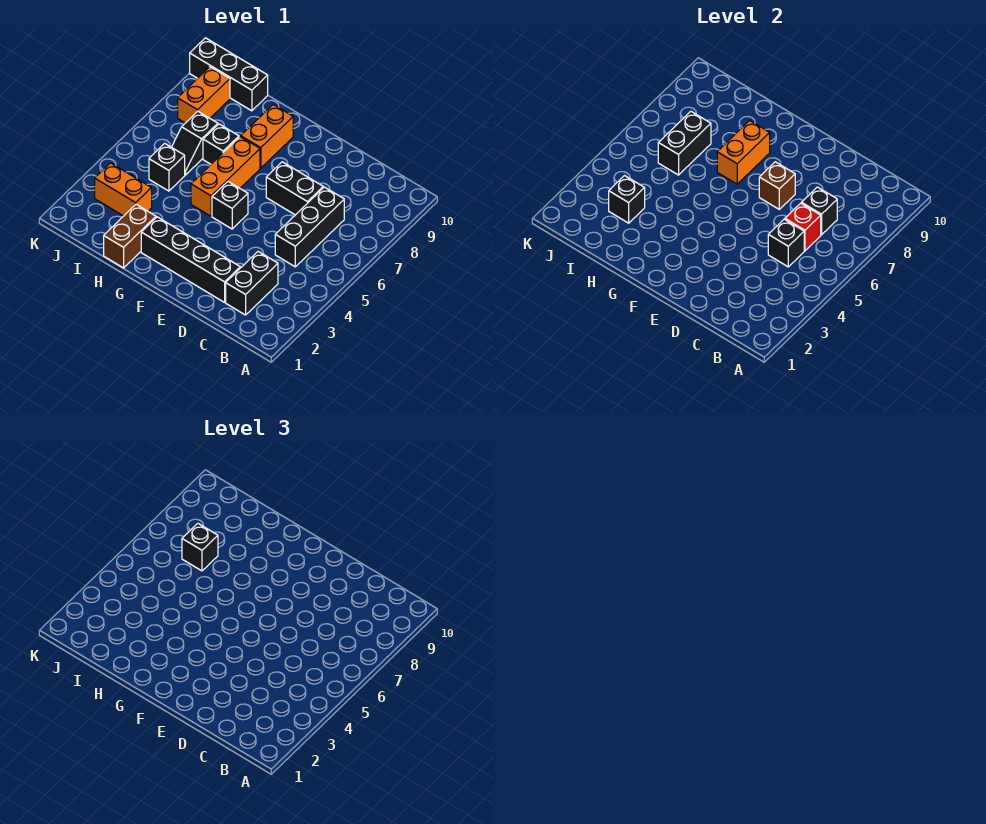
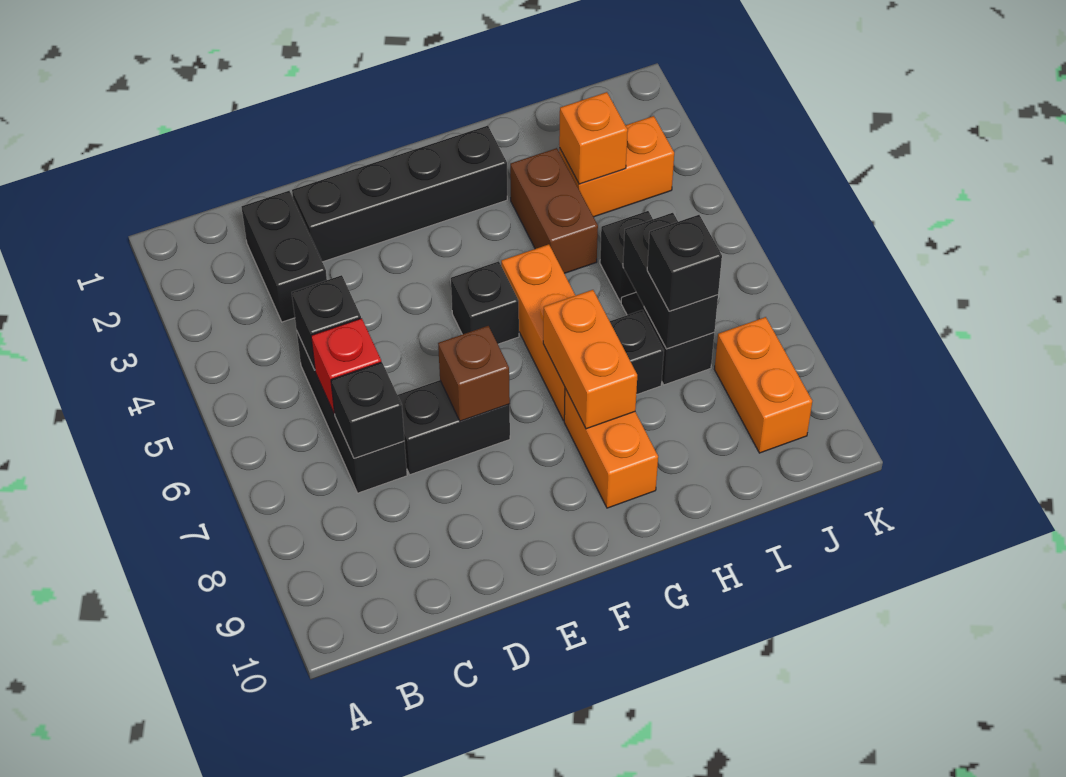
brown 1x2 brick [104,204,156,268] -> brown 1x2 brick moved to [510,148,598,273]
black 1x1 brick [609,176,645,223] -> orange 1x1 brick [559,92,628,184]
black 1x3 brick [190,38,268,111] -> none

